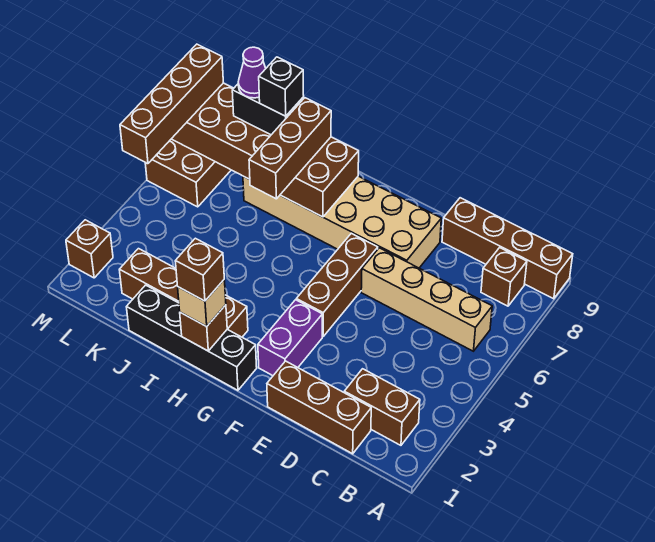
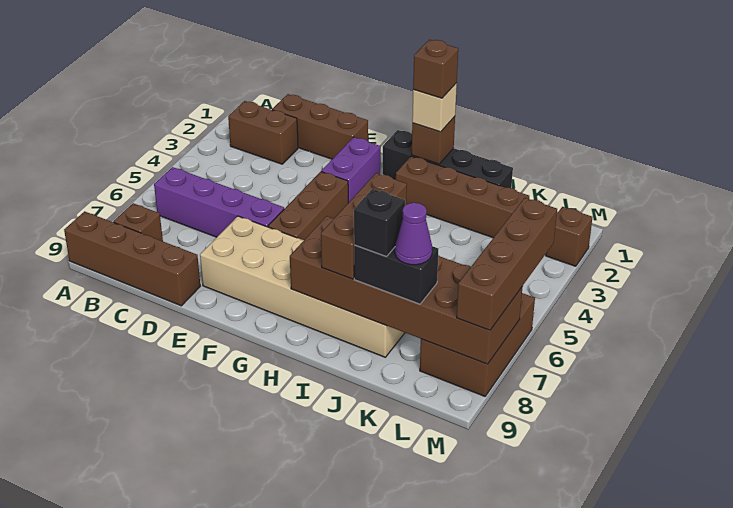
tan 1x4 brick [361,248,492,351] -> purple 1x4 brick [154,167,284,237]

